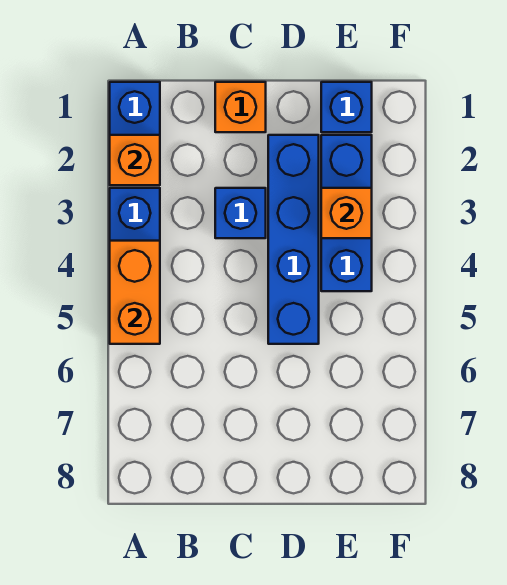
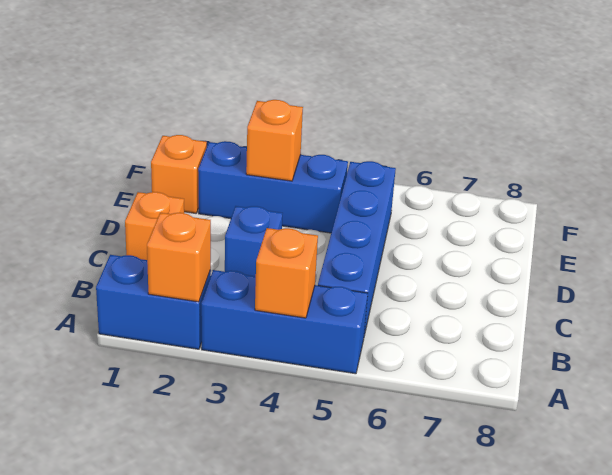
orange 1x2 brick [110,241,160,344] -> orange 1x1 brick [255,228,318,318]
blue 1x4 brick [268,135,319,344] -> blue 1x4 brick turned to [318,161,396,335]
blue 1x1 brick [321,82,372,132] -> orange 1x1 brick [151,135,207,213]

